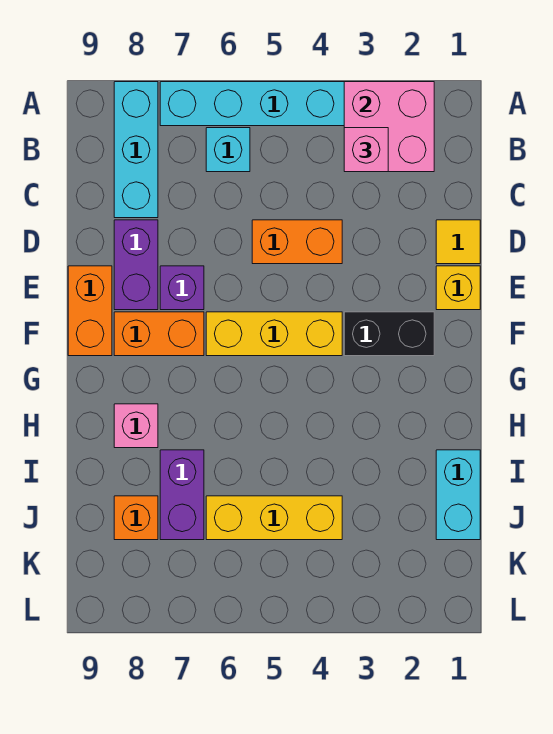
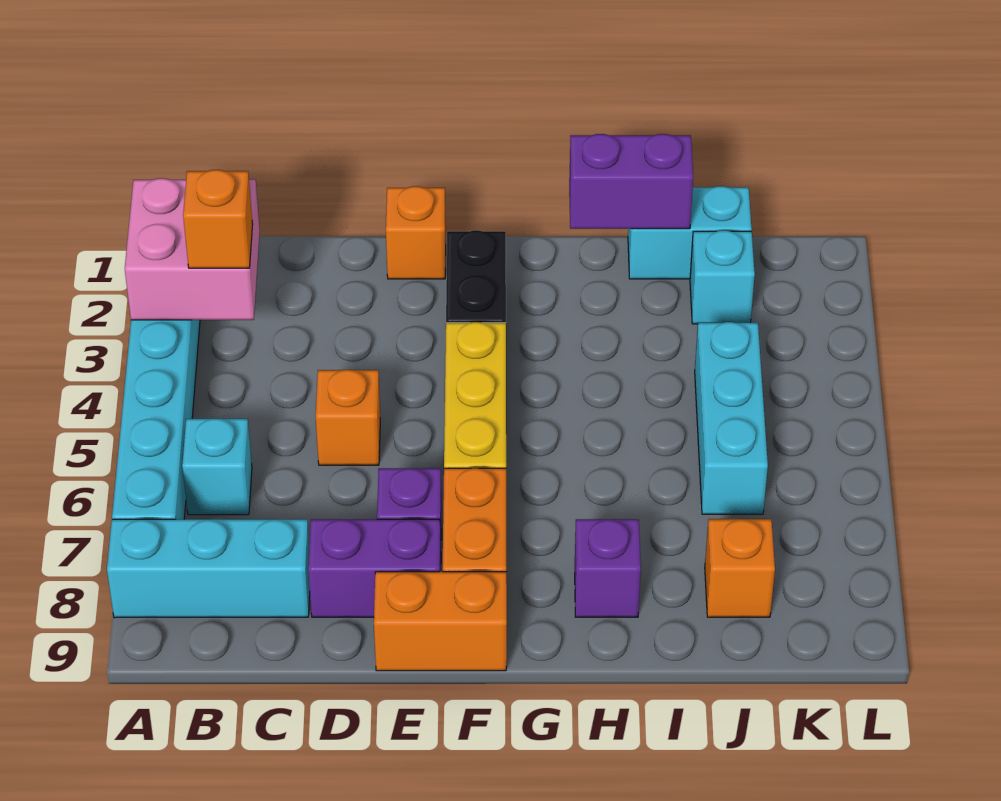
pink 1x1 brick [344,128,388,172] -> orange 1x1 brick [183,170,253,268]
yellow 1x1 tile [436,220,480,264] -> none
orange 1x2 brick [252,220,342,264] -> orange 1x1 brick [316,370,380,465]
yellow 1x1 brick [436,266,480,310] -> orange 1x1 brick [386,186,446,279]
pink 1x1 brick [114,404,158,448] -> purple 1x1 brick [575,519,641,617]
purple 1x2 brick [160,450,204,540] -> purple 1x2 brick moved to [569,134,693,229]
none -> cyan 1x1 brick [690,230,755,324]
yellow 1x3 brick [206,496,342,540] -> cyan 1x3 brick [695,322,768,514]

